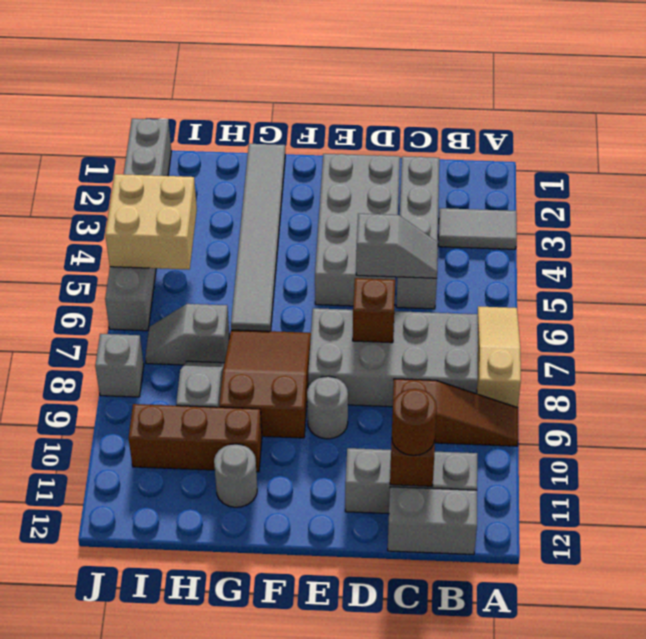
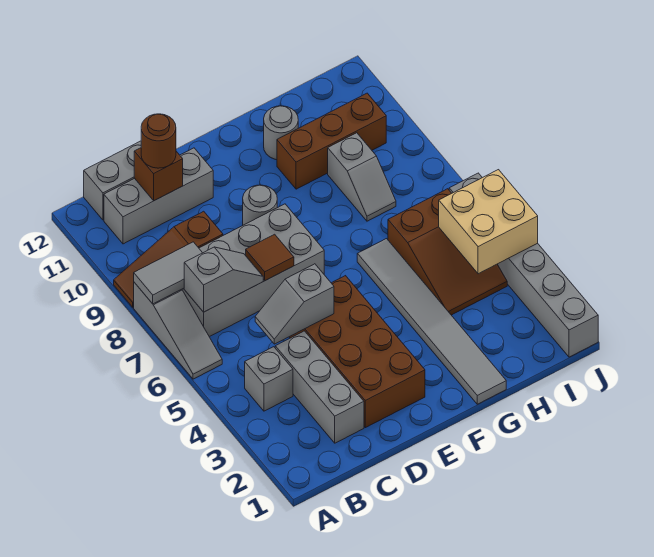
grey 1x2 tile [438,208,517,249] -> grey 1x2 tile moved to [134,242,202,304]
tan 1x3 slope [477,306,521,407] -> grey 1x3 slope [134,282,222,379]
grey 1x4 brick [396,156,439,309] -> grey 1x3 brick [275,331,364,443]
grey 2x4 brick [315,154,400,306] -> brown 2x4 brick [289,276,425,428]
brown 1x1 brick [353,278,395,343] -> brown 1x1 tile [246,234,294,281]
brown 2x3 slope [219,330,311,438] -> brown 2x3 slope moved to [388,189,507,315]
grey 1x2 slope [145,304,229,365] -> grey 1x2 slope moved to [184,247,263,312]
grey 1x1 brick [95,334,144,397] -> grey 1x1 brick moved to [245,347,293,411]

